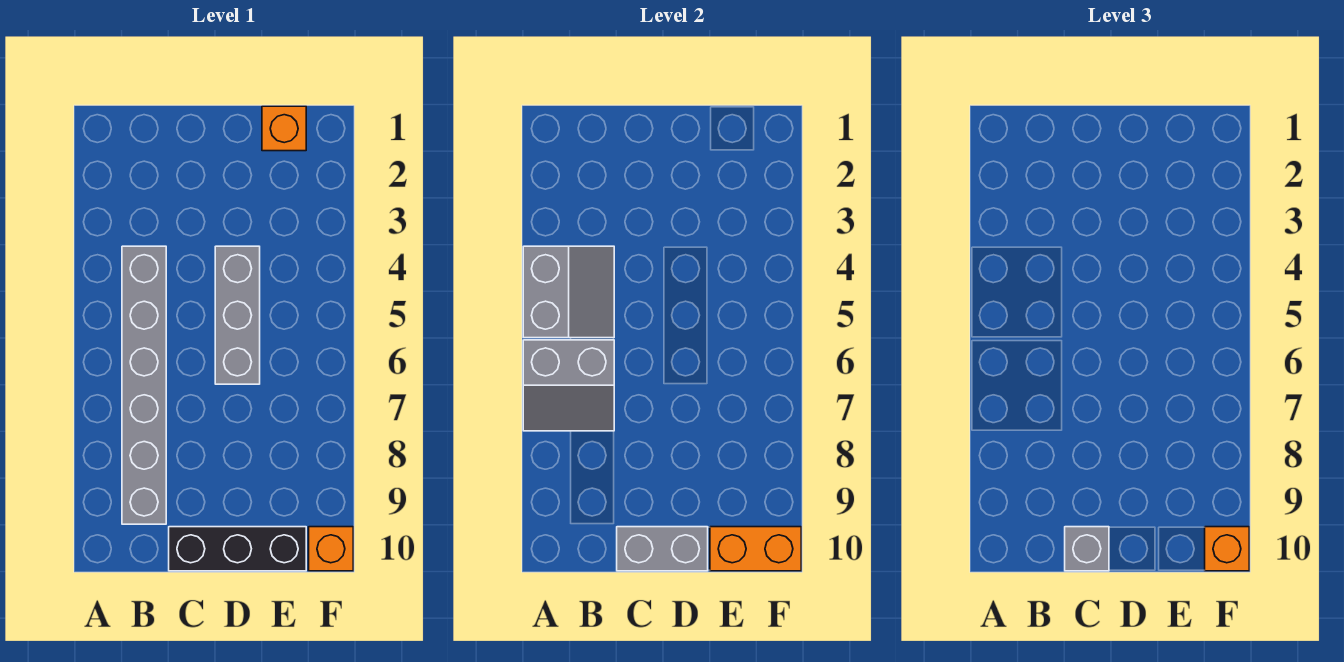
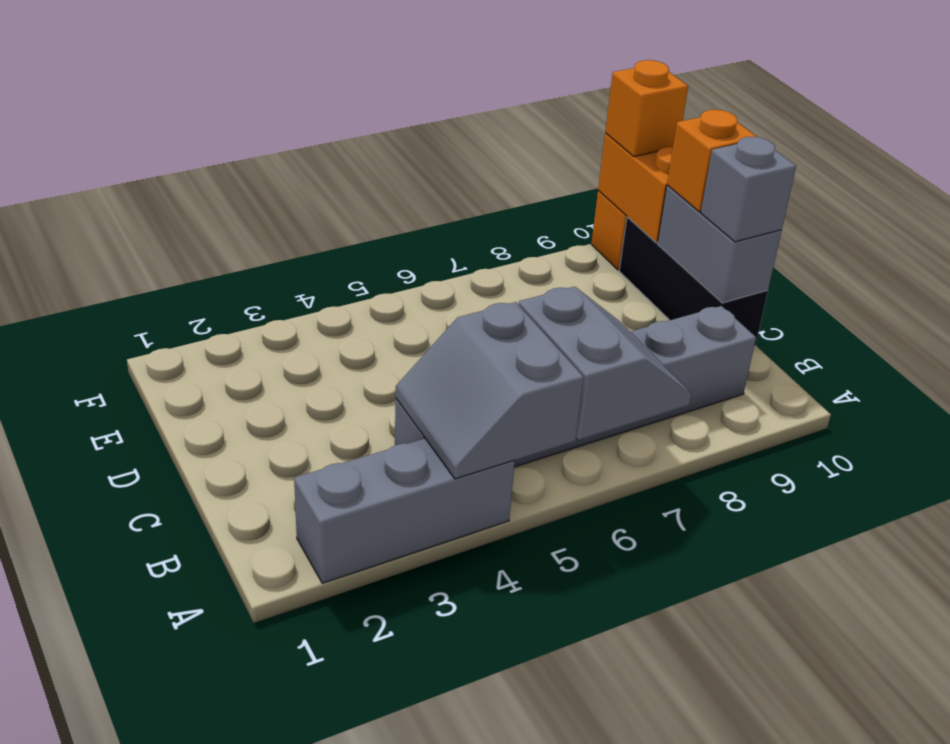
grey 2x2 slope [523,246,614,338] -> grey 2x2 slope turned to [396,302,584,479]
grey 1x3 brick [215,246,260,384] -> grey 1x3 brick moved to [294,439,515,583]
orange 1x1 brick [262,106,306,151] -> orange 1x1 brick moved to [667,110,757,212]

